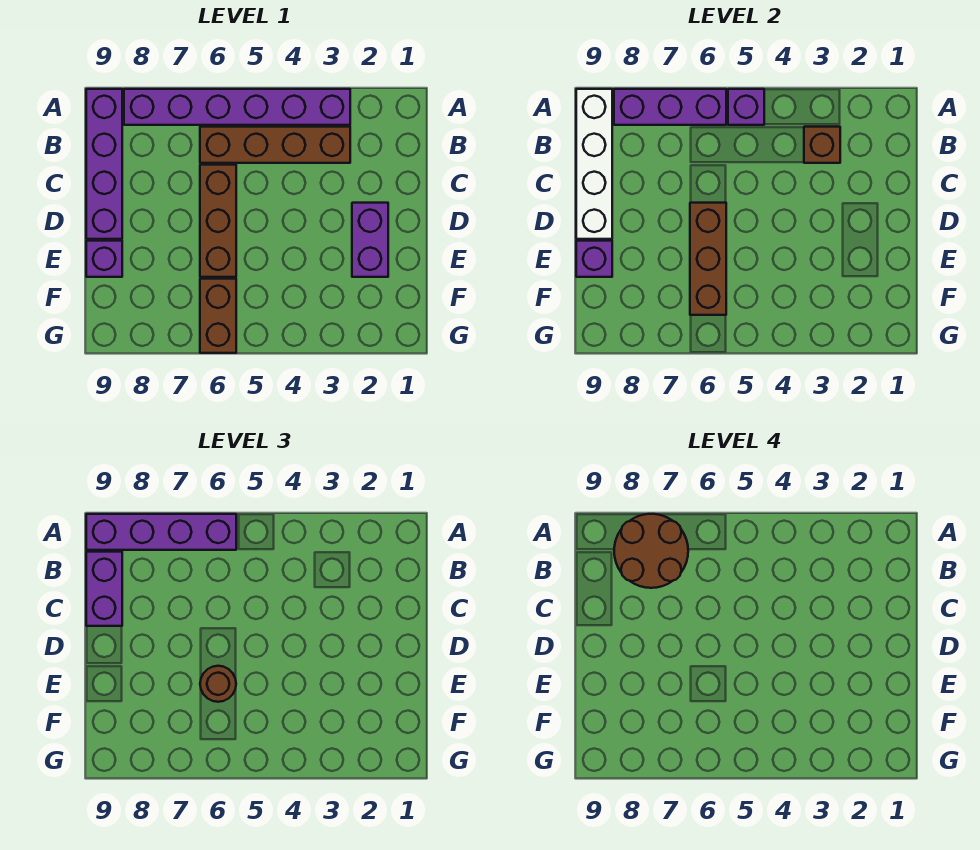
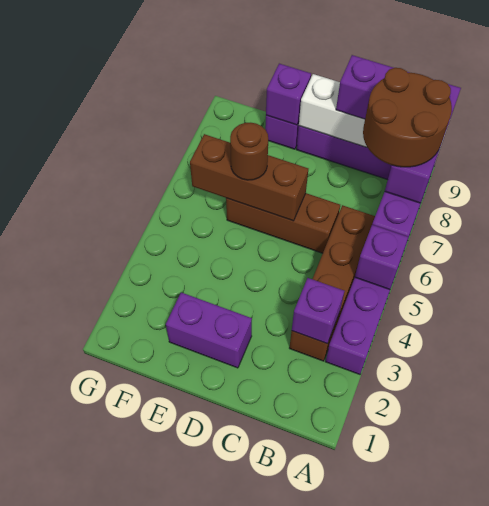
purple 1x4 brick [86,514,236,550] -> purple 1x3 brick [385,84,461,203]
brown 1x1 brick [804,127,840,163] -> purple 1x1 brick [292,278,344,344]
brown 1x2 brick [200,279,236,353] -> none

